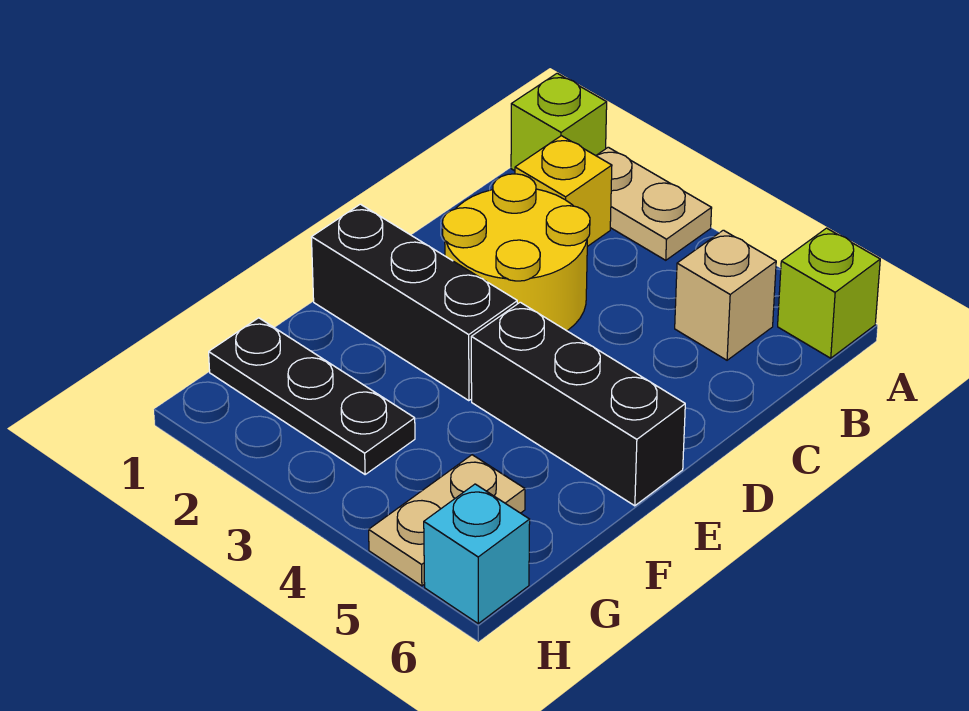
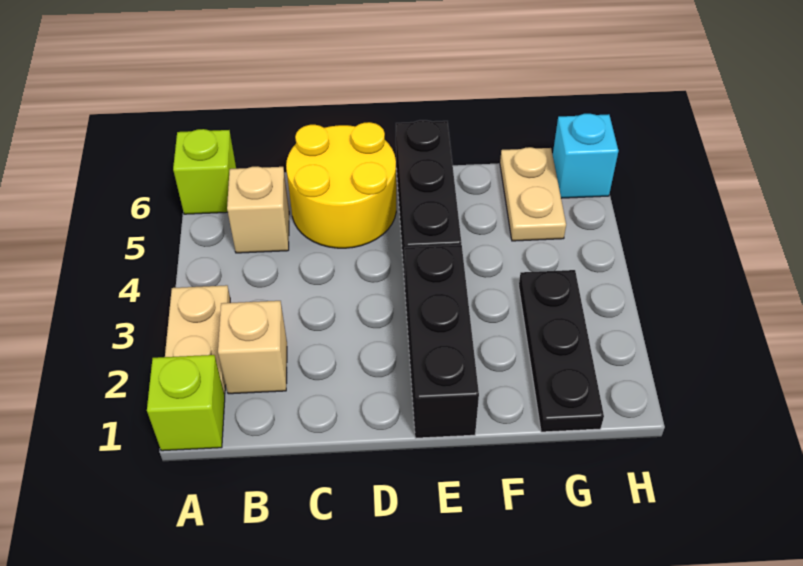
yellow 1x1 brick [515,136,612,247] -> tan 1x1 brick [218,301,287,394]
yellow 2x2 round brick [443,174,590,331] -> yellow 2x2 round brick moved to [286,122,396,248]
tan 1x2 plate [369,455,525,586] -> tan 1x2 plate turned to [500,147,566,241]

